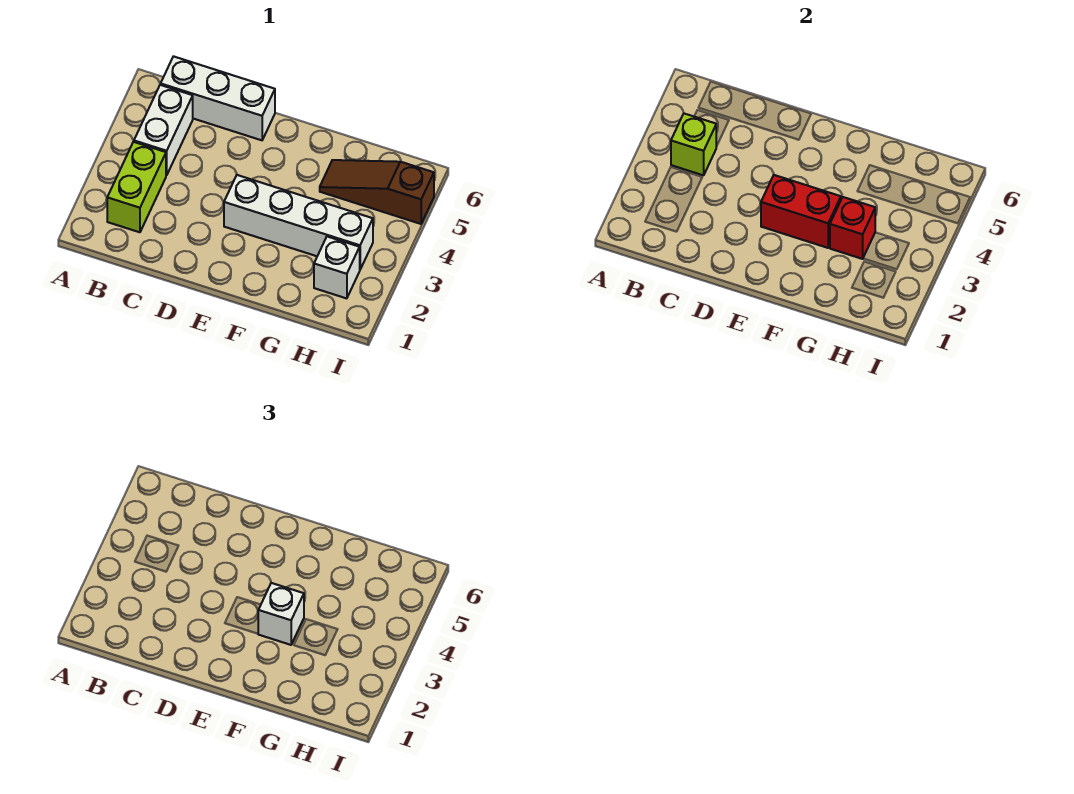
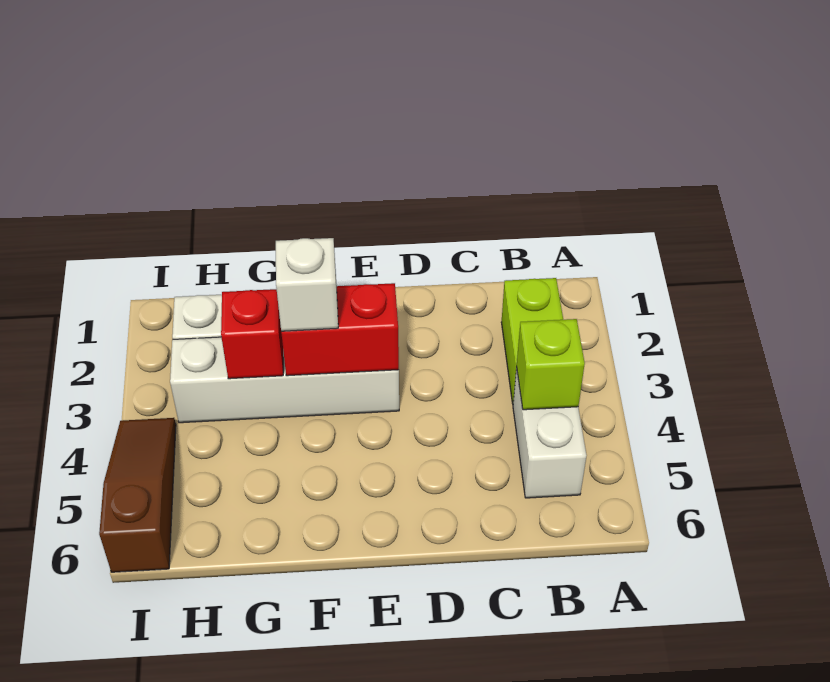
white 1x3 brick [161,56,275,140] -> none
brown 1x3 slope [320,160,434,224] -> brown 1x3 slope turned to [99,418,176,572]

